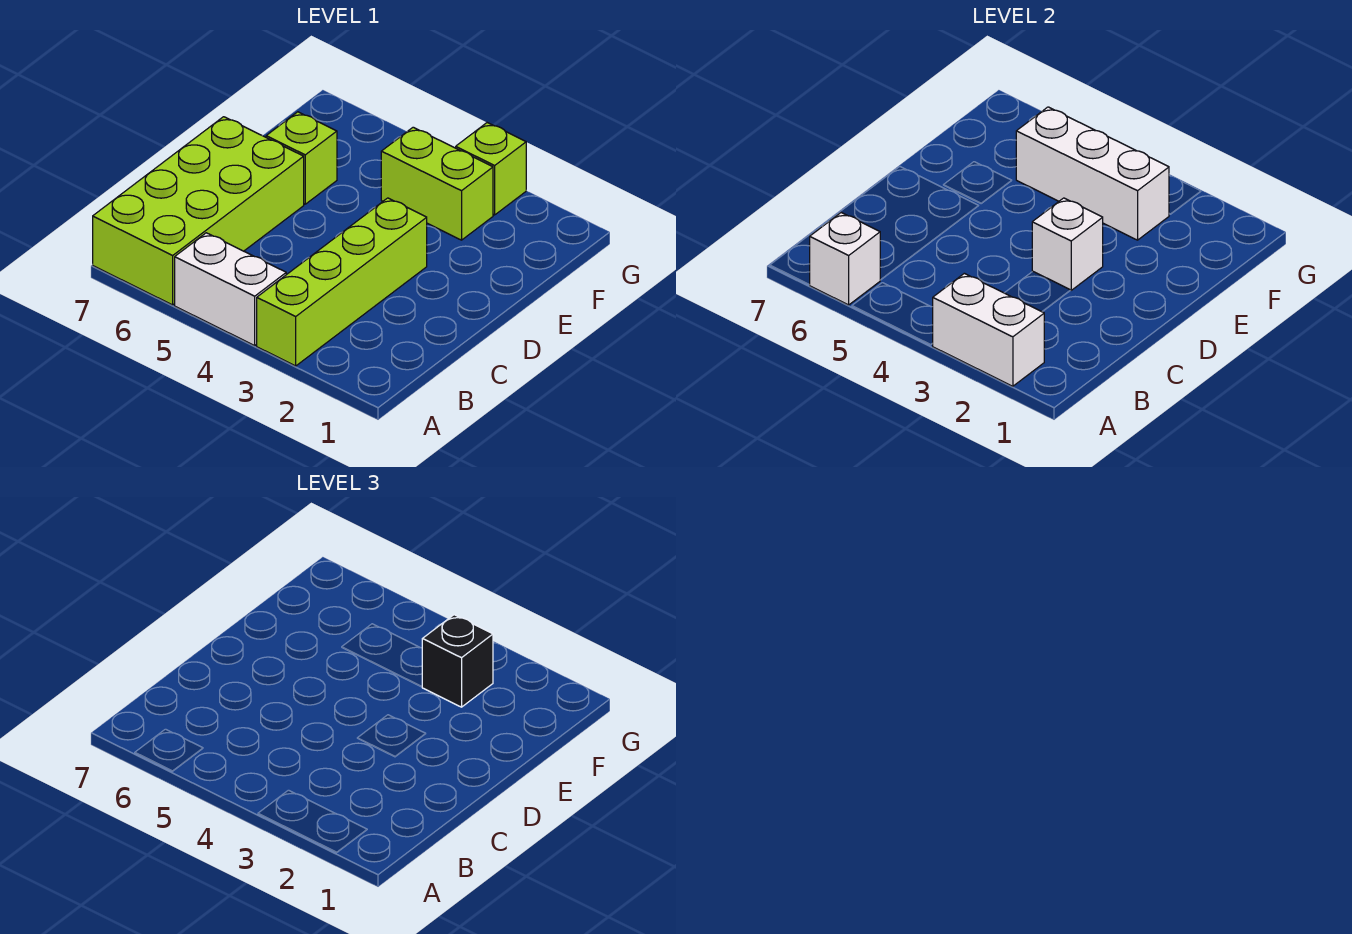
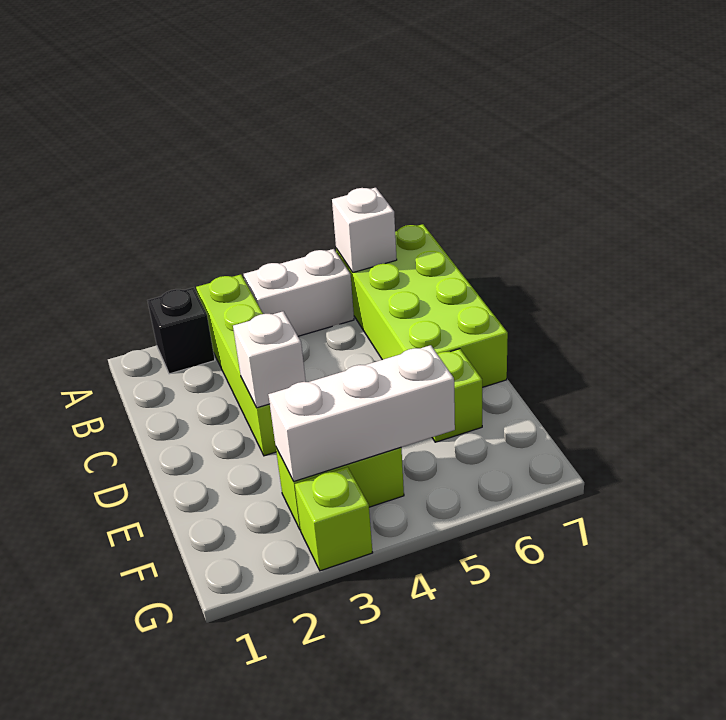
white 1x2 brick [932,273,1044,386] -> none
black 1x1 brick [422,615,493,707] -> black 1x1 brick moved to [147,288,215,374]

